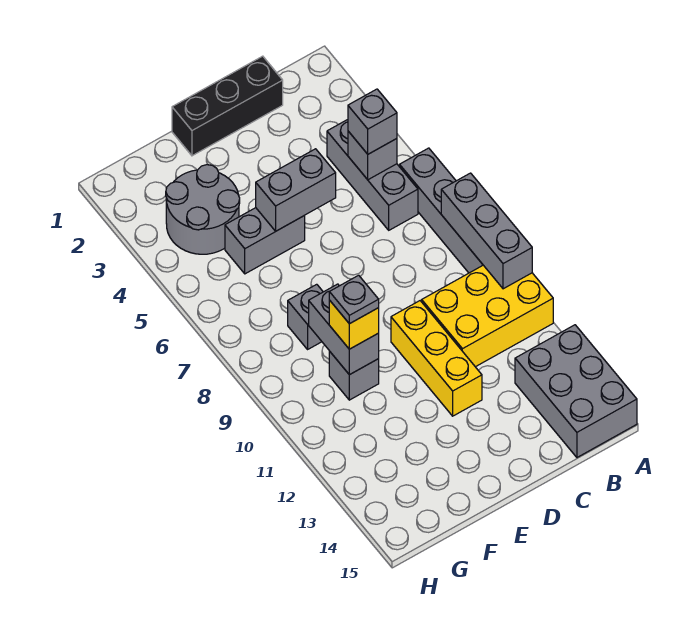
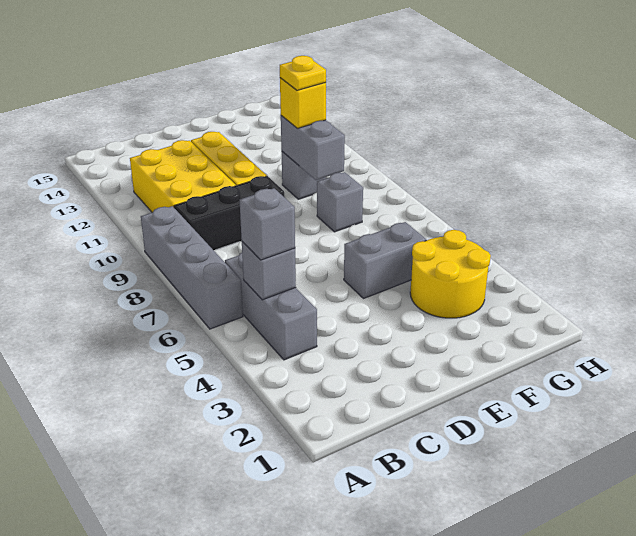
grey 1x3 brick [441,173,532,289] -> none
yellow 2x3 brick [422,265,553,367] -> yellow 2x3 brick turned to [130,140,236,213]
grey 2x3 brick [515,325,637,457] -> none
black 1x3 brick [172,56,283,156] -> black 1x3 brick moved to [174,176,284,250]
grey 1x2 brick [256,149,336,231] -> none
grey 2x2 round brick [166,165,240,254] -> yellow 2x2 round brick [410,230,491,318]
grey 1x1 plate [329,275,379,324] -> yellow 1x1 plate [280,56,326,91]

